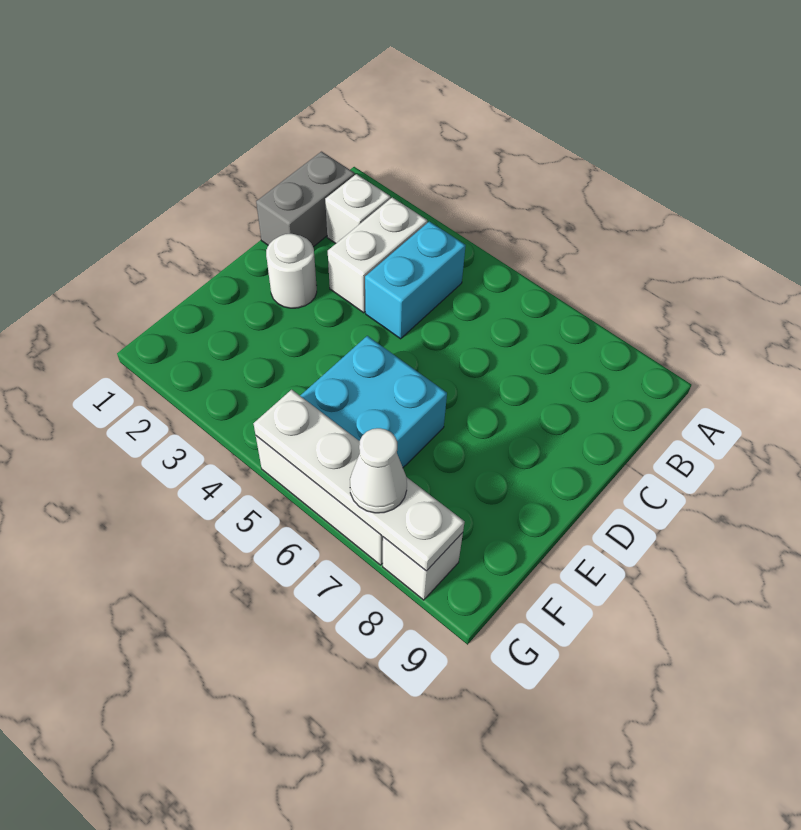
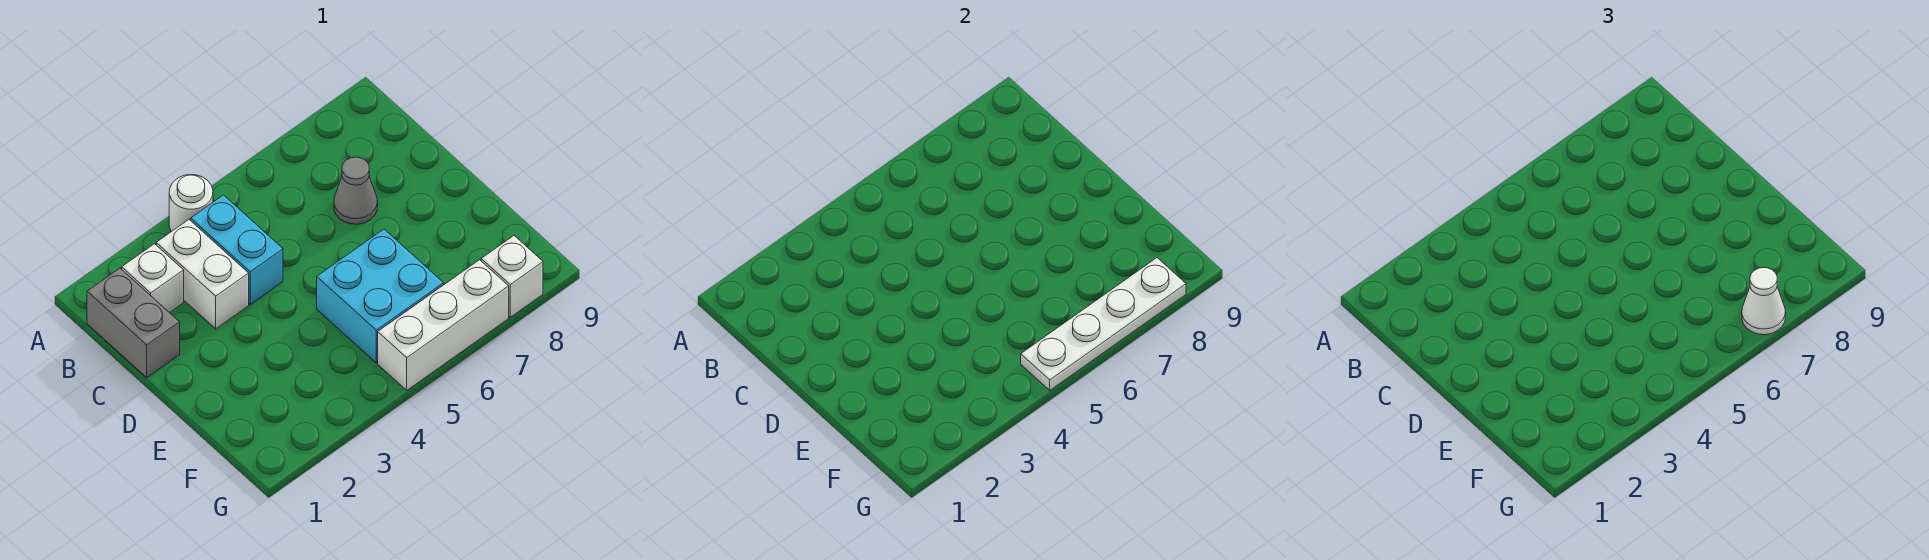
none -> grey 1x1 cone [334,157,378,224]
white 1x1 round brick [266,233,317,308] -> white 1x1 round brick moved to [169,175,213,232]

